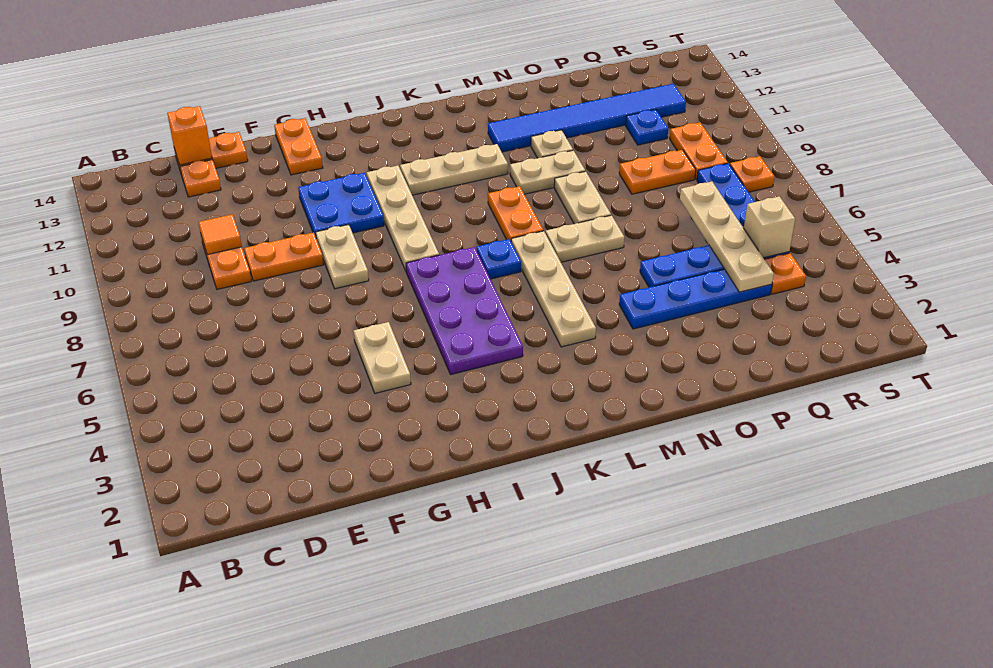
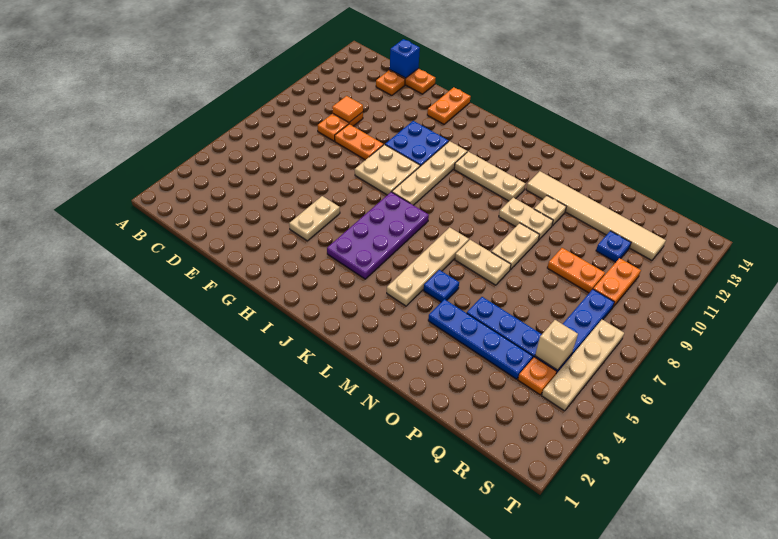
orange 1x1 brick [167,106,212,165] -> blue 1x1 brick [390,39,420,78]
tan 1x2 plate [316,225,369,289] -> tan 2x2 plate [355,145,420,195]
blue 1x1 plate [476,239,521,279] -> blue 1x1 plate moved to [424,270,459,302]
orange 1x2 plate [488,186,543,240] -> none
blue 1x6 tile [488,84,686,152] -> tan 1x6 tile [526,171,666,260]
tan 1x4 plate [680,182,774,292] -> tan 1x4 plate moved to [542,320,624,411]
orange 1x1 plate [730,156,775,192] -> none

